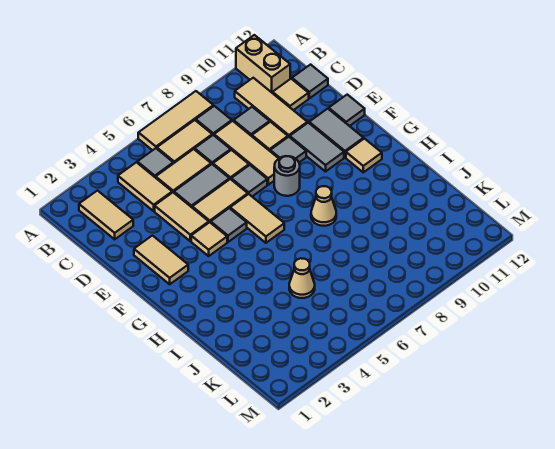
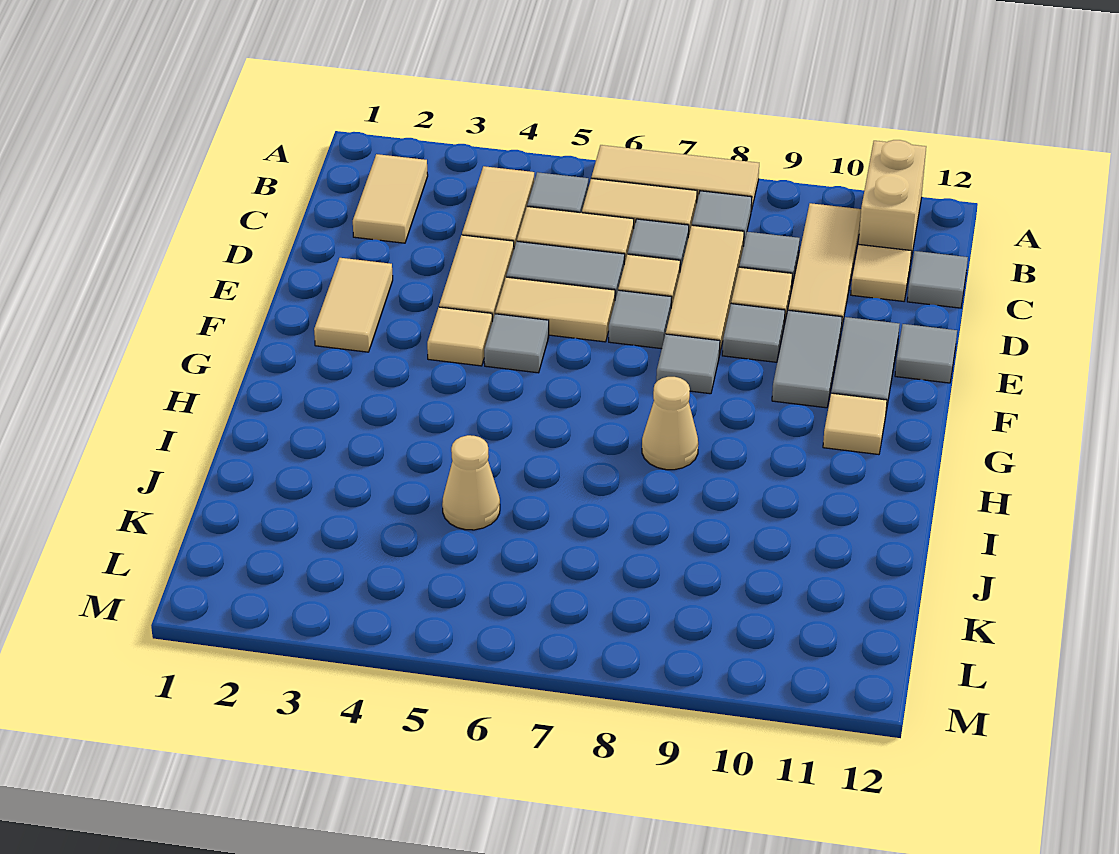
tan 1x2 tile [230,194,284,243] -> none
grey 1x1 round brick [274,156,300,196] -> grey 1x1 tile [656,334,720,394]

